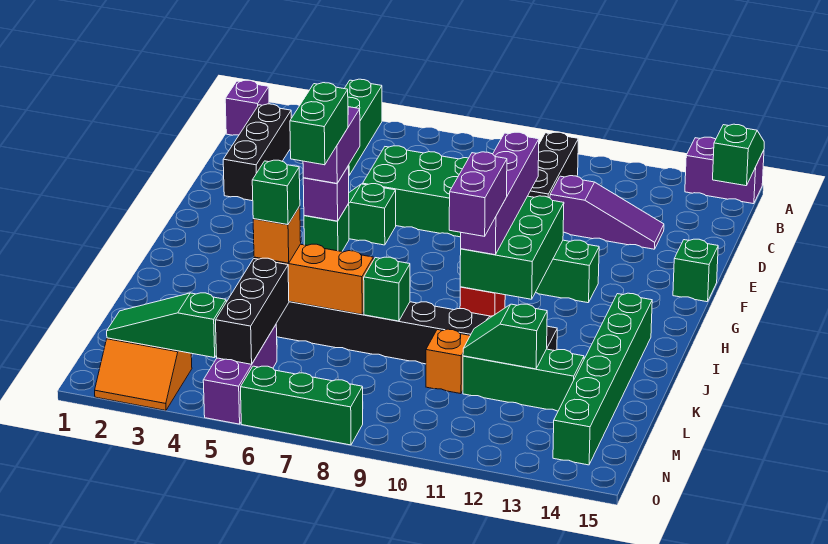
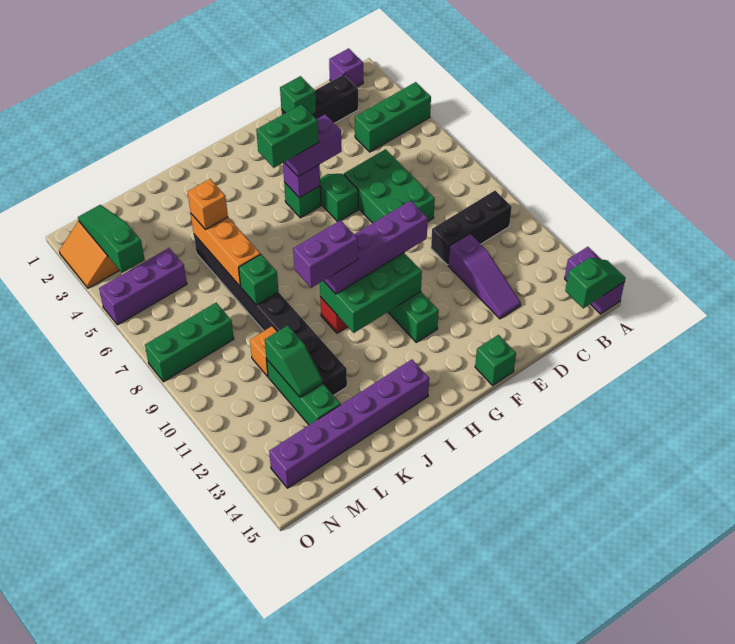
green 1x6 brick [553,293,652,465] -> purple 1x6 brick [269,359,429,488]
green 1x1 brick [252,160,300,225] -> green 1x1 brick moved to [280,76,316,115]
black 1x3 brick [215,258,289,364] -> none
green 1x2 slope [463,304,547,369] -> green 1x2 slope turned to [265,325,323,397]
green 1x3 brick [241,366,363,445] -> green 1x3 brick turned to [145,303,234,382]

